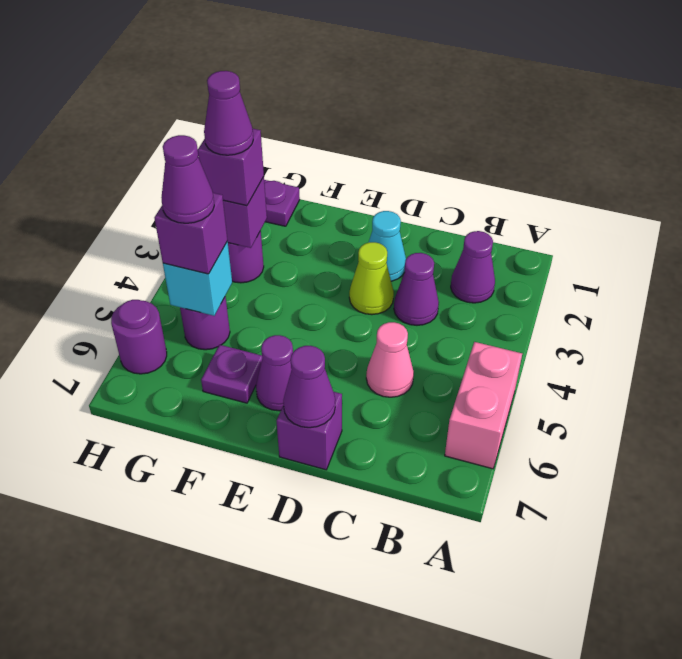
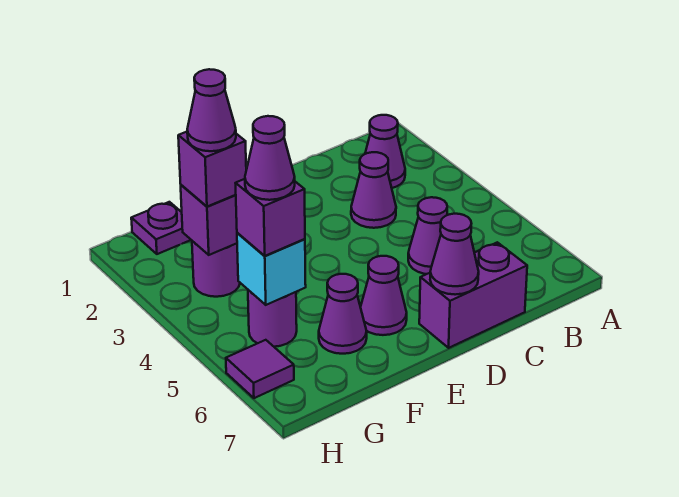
pink 1x2 brick [445,342,522,469] -> none
pink 1x1 cone [366,322,414,397] -> purple 1x1 cone [408,197,447,274]
cyan 1x1 cone [368,211,406,281] -> none
lime 1x1 cone [349,242,394,315] -> none
purple 1x1 brick [277,392,342,470] -> purple 1x2 brick [419,242,527,348]
purple 1x1 plate [201,345,263,403] -> purple 1x1 cone [319,274,367,354]
purple 1x1 round brick [111,300,167,374] -> purple 1x1 tile [226,340,294,398]

